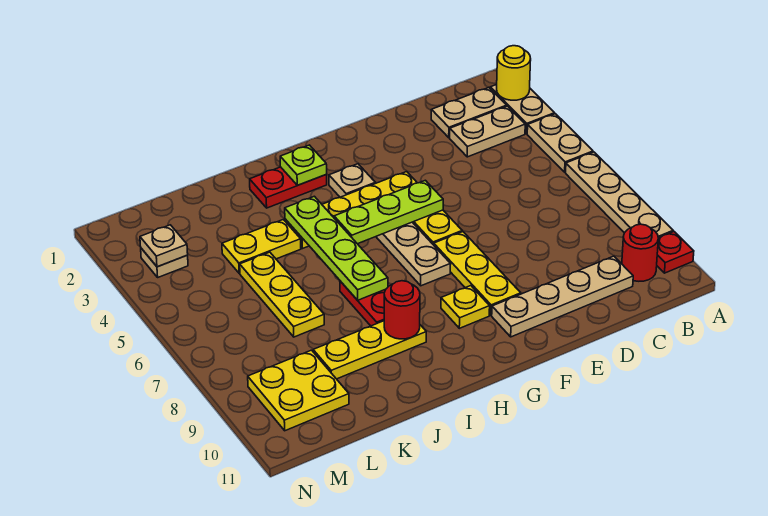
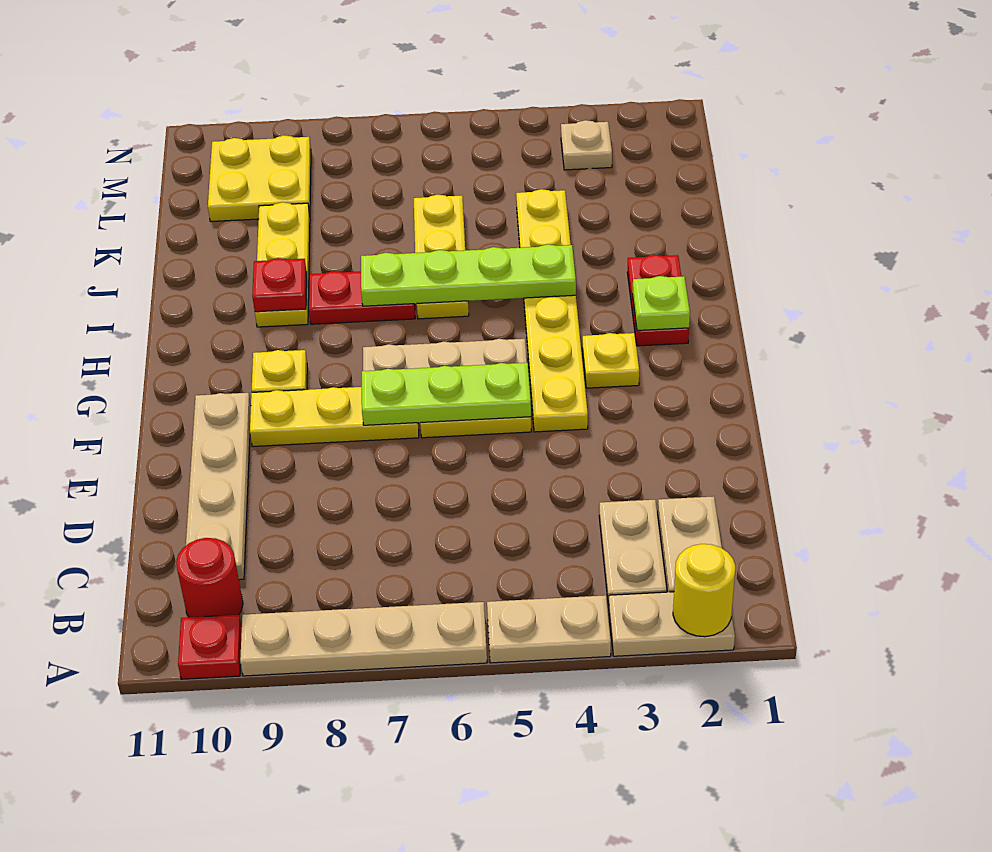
lime 1x3 plate [334,180,443,244] -> lime 1x3 plate turned to [362,363,531,425]
tan 1x1 plate [329,164,375,197] -> yellow 1x1 plate [582,333,639,388]
red 1x1 round brick [384,281,420,339] -> red 1x1 plate [252,258,307,312]
yellow 1x3 plate [240,252,324,337] -> yellow 1x3 plate turned to [414,195,469,319]
tan 1x1 plate [140,225,188,267] -> none

